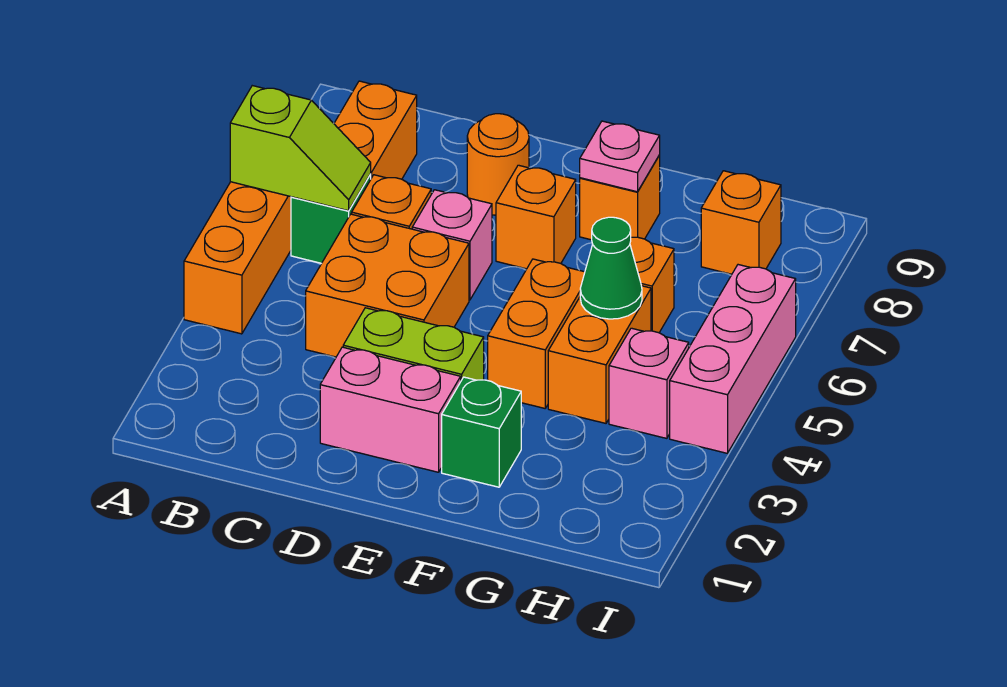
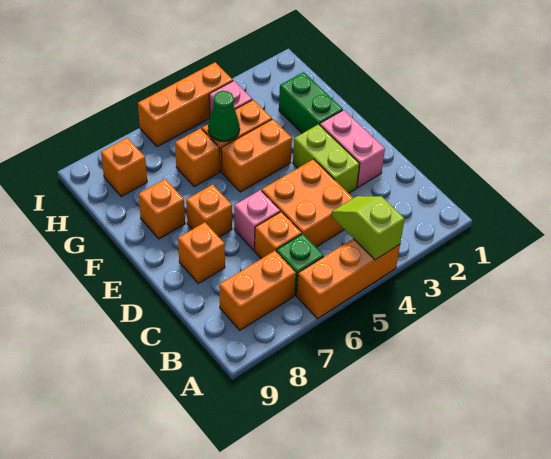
lime 1x2 slope [230,86,371,211] -> lime 1x2 slope moved to [331,196,405,260]
orange 1x1 round brick [467,114,529,215] -> orange 1x1 brick [178,222,225,283]
green 1x1 brick [442,377,521,487] -> green 1x2 brick [279,72,343,133]
pink 1x1 plate [580,121,660,192] -> none
pink 1x3 brick [670,265,796,453] -> orange 1x3 brick [138,62,233,147]

